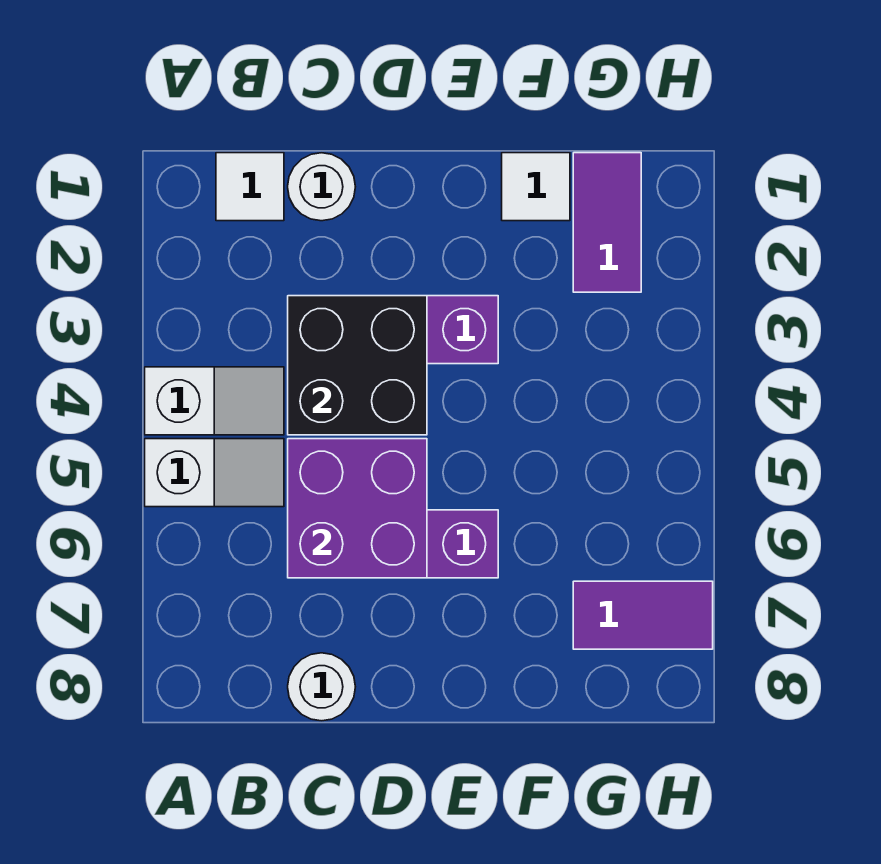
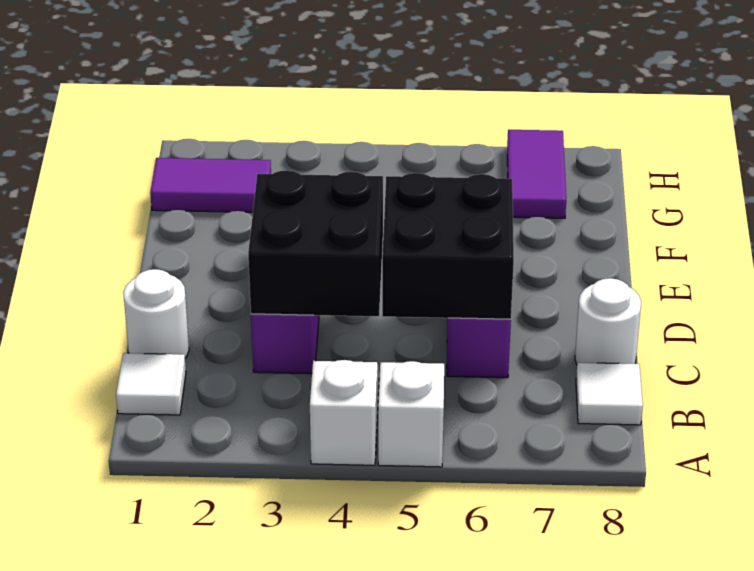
purple 2x2 brick [288,439,427,578] -> black 2x2 brick [382,173,514,319]
white 1x1 tile [502,153,570,221] -> white 1x1 tile moved to [576,363,643,425]

